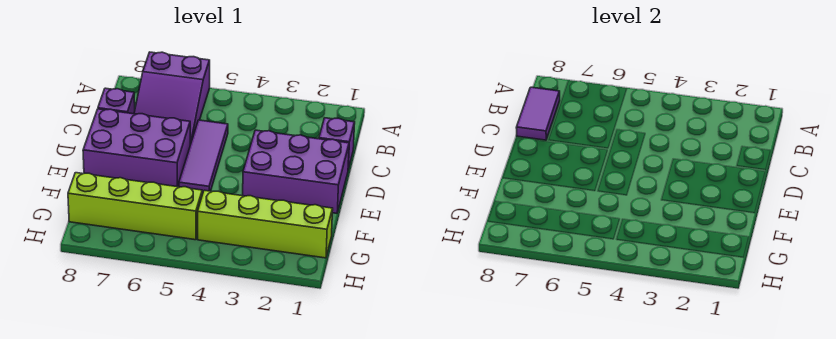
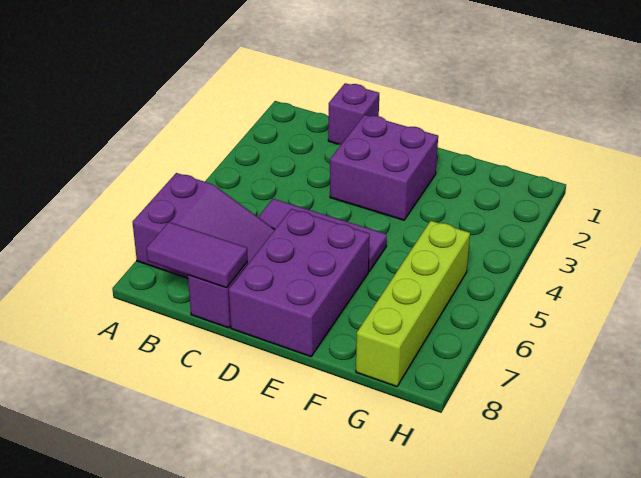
purple 2x3 brick [243,130,349,213] -> purple 2x2 brick [330,115,438,220]
lime 1x4 brick [198,190,333,258] -> none

